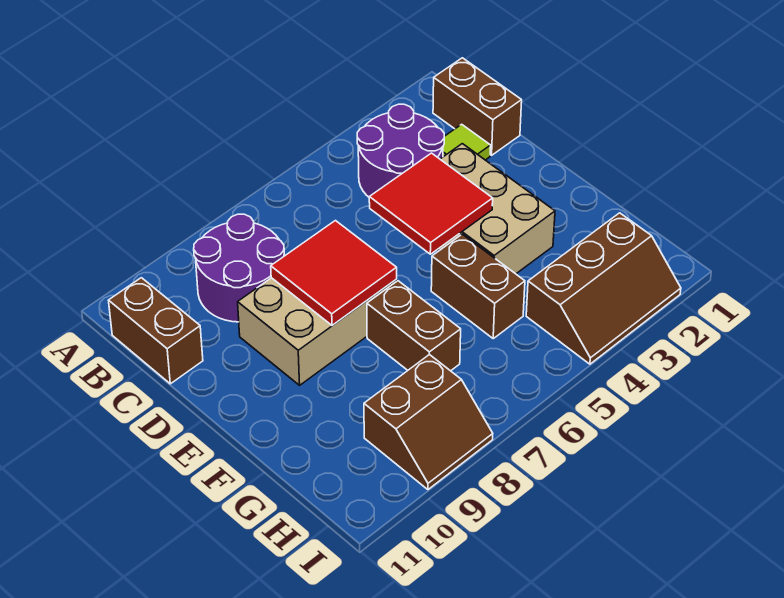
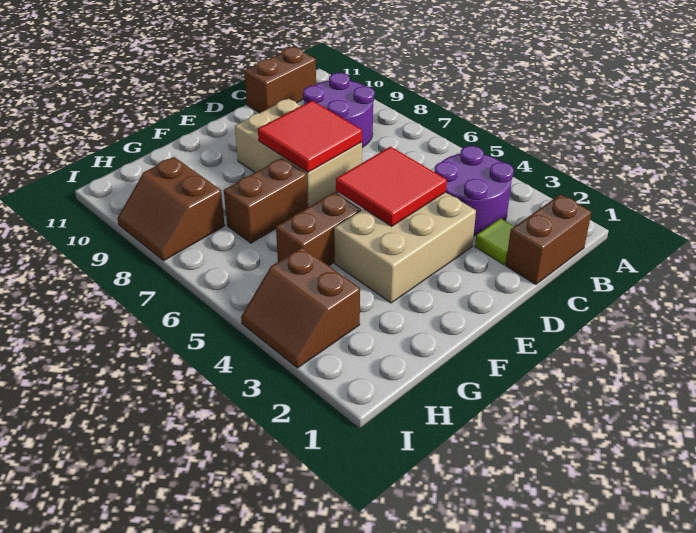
brown 2x3 slope [526,213,681,364] -> brown 2x2 slope [241,247,360,368]

